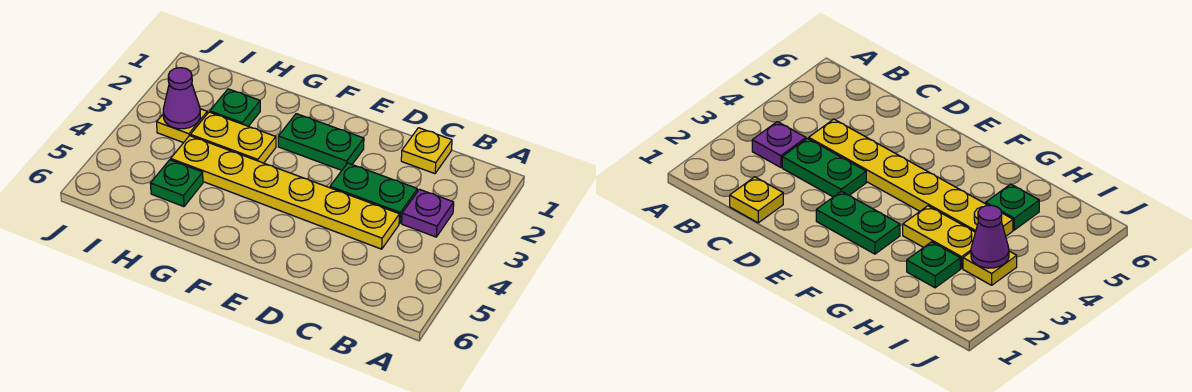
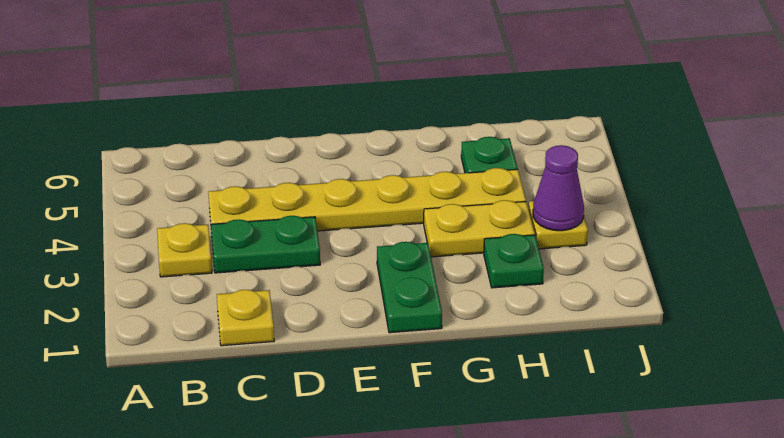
purple 1x1 plate [402,189,454,237] -> yellow 1x1 plate [157,223,212,277]
green 1x2 plate [278,114,364,170] -> green 1x2 plate turned to [377,242,442,333]

